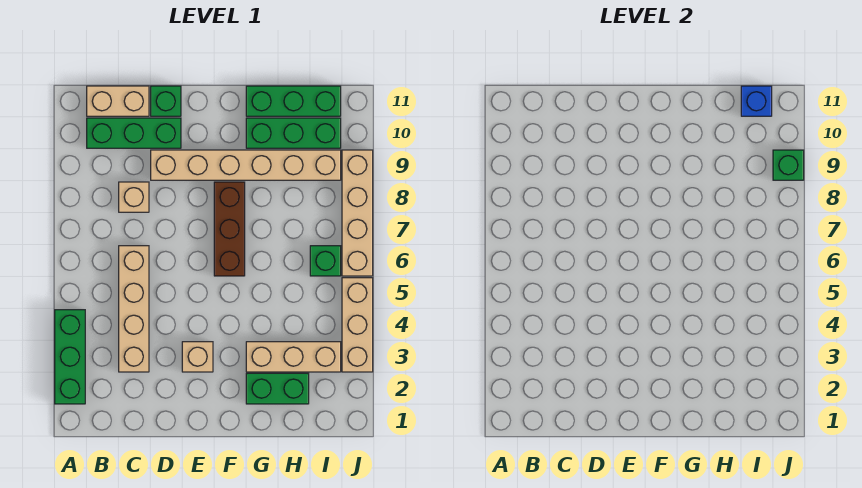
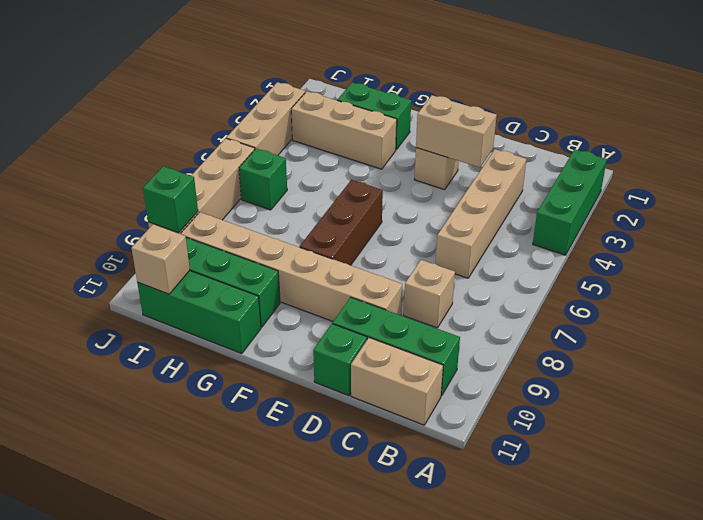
none -> tan 1x2 brick [416,95,497,167]
blue 1x1 brick [741,86,772,116] -> tan 1x1 brick [132,224,190,294]

